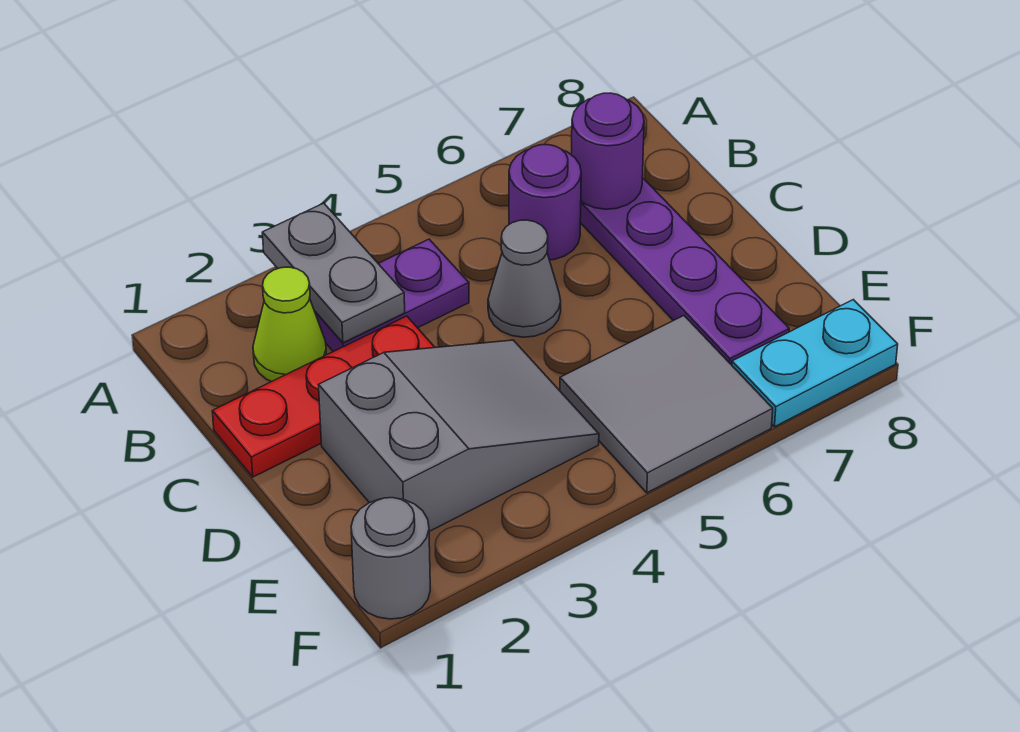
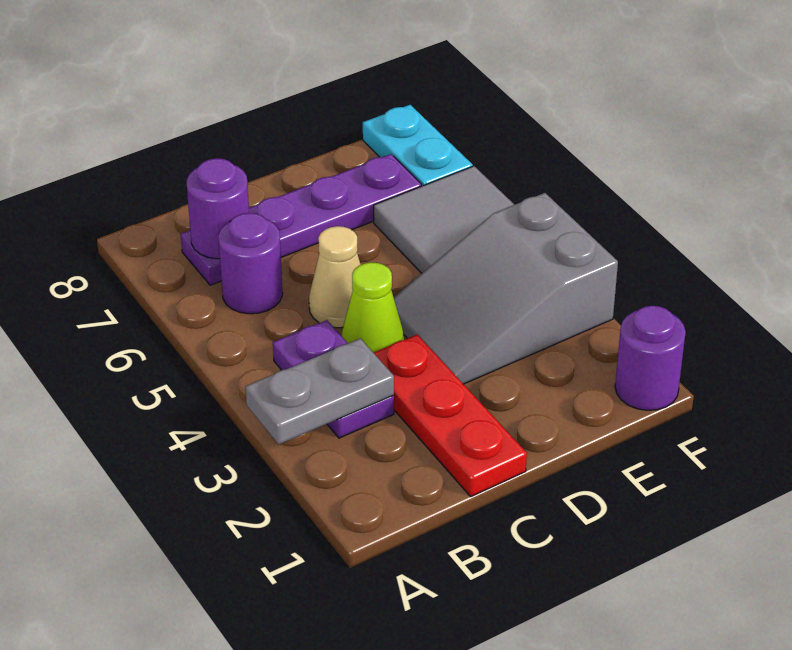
lime 1x1 cone [253,267,326,382] -> lime 1x1 cone moved to [342,262,404,353]
grey 1x1 cone [488,220,561,337] -> tan 1x1 cone [309,226,361,328]
grey 2x3 slope [319,340,599,531] -> grey 2x3 slope turned to [394,193,618,384]
grey 1x1 round brick [351,498,430,619] -> purple 1x1 round brick [615,306,686,410]

